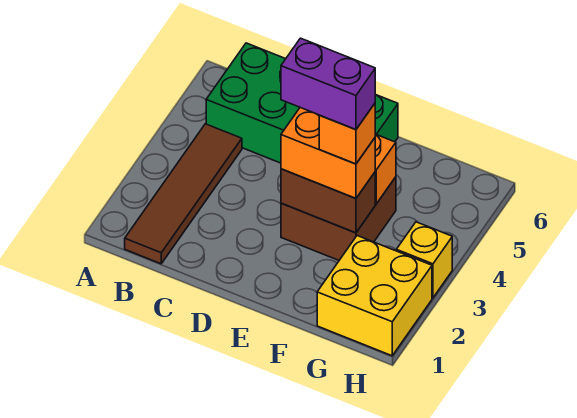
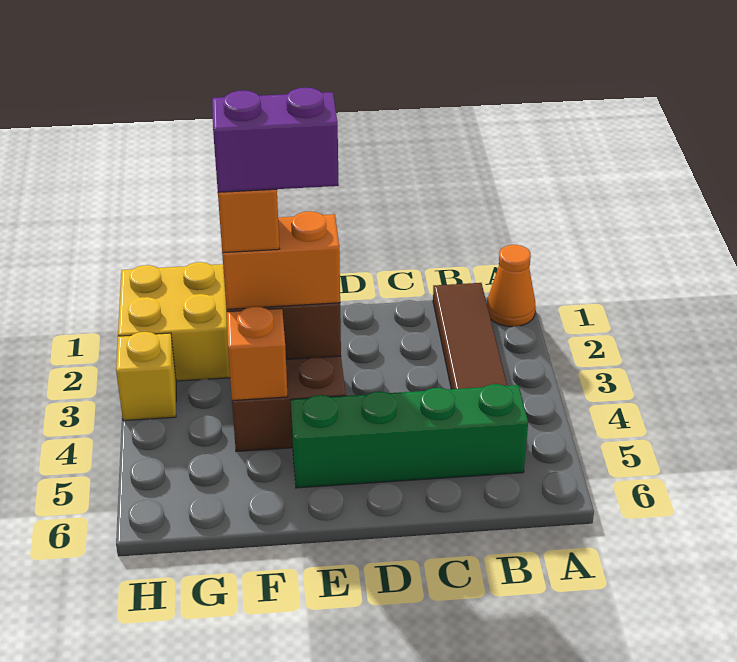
none -> orange 1x1 cone [487,245,536,327]
green 2x4 brick [206,43,398,163] -> green 1x4 brick [291,384,528,488]

